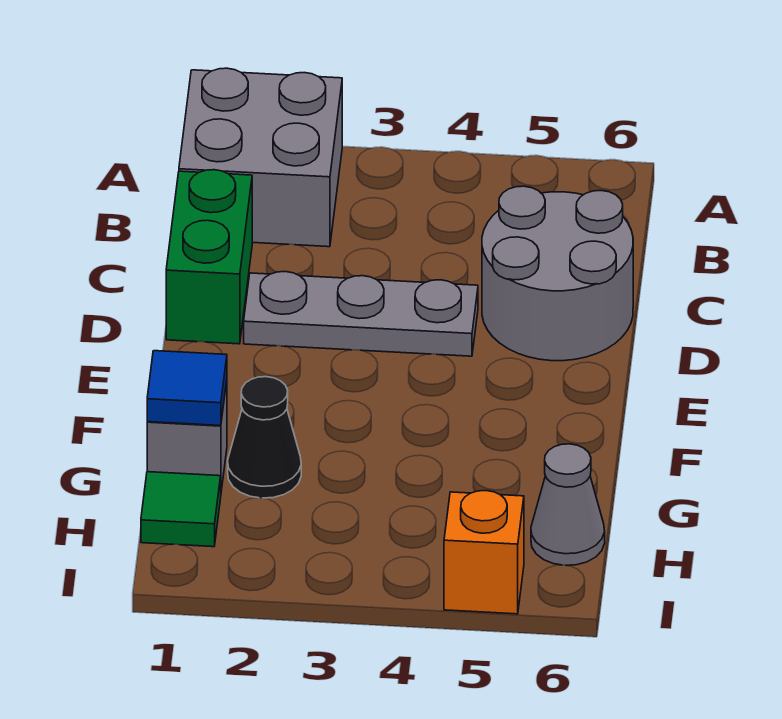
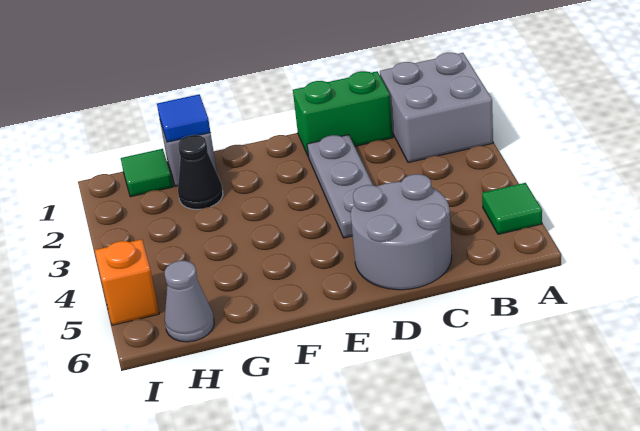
none -> green 1x1 tile [482,183,542,234]

